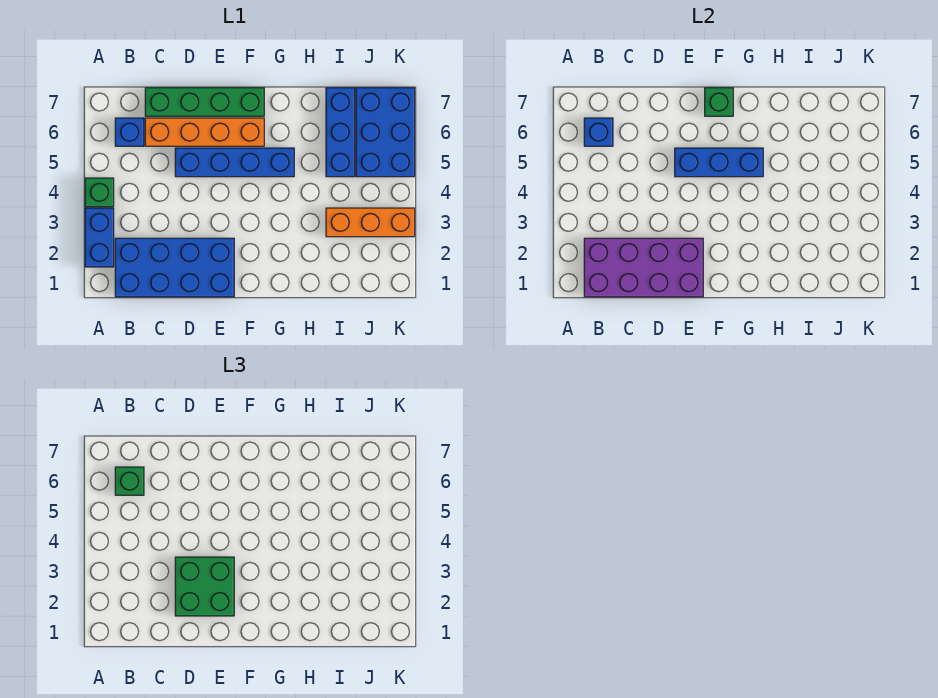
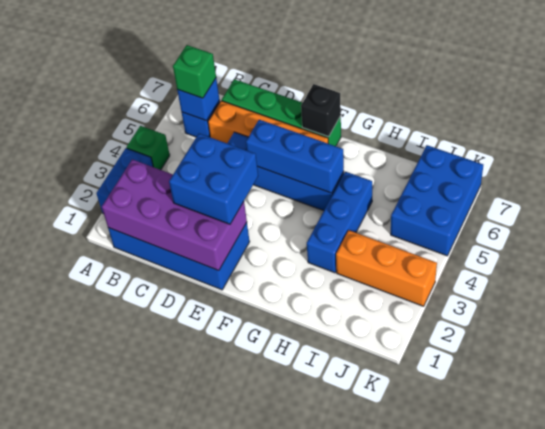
green 2x2 brick [175,557,234,616] -> blue 2x2 brick [169,134,258,224]
green 1x1 brick [705,88,733,116] -> black 1x1 brick [301,84,341,137]
blue 1x3 brick [326,88,355,177] -> blue 1x3 brick moved to [307,172,372,273]

